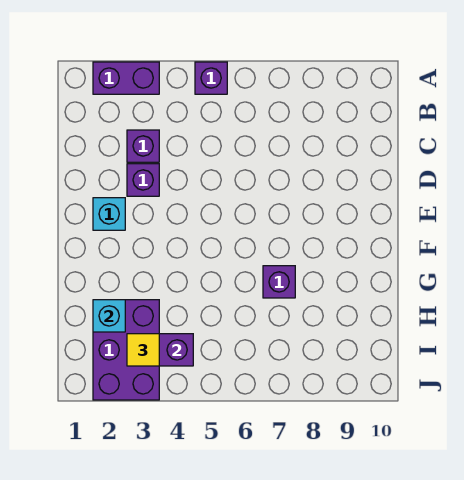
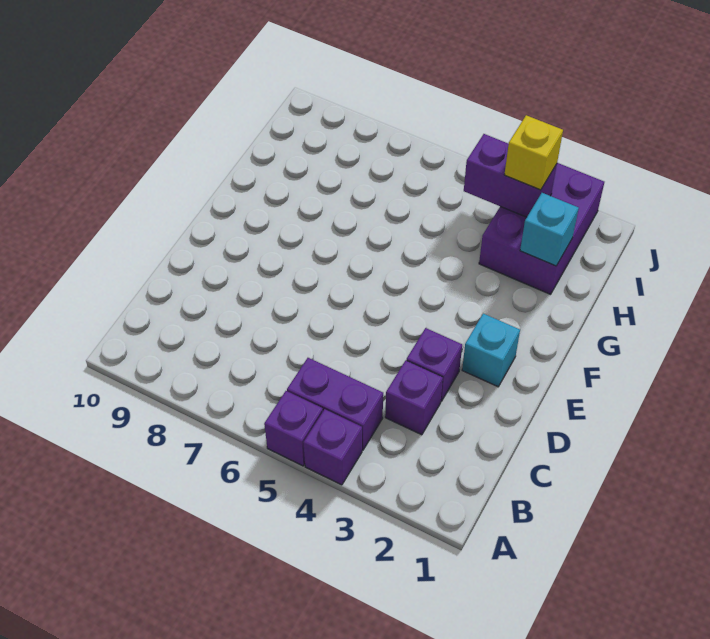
purple 1x2 brick [93,62,159,94] -> purple 1x2 brick moved to [287,358,383,450]
purple 1x1 brick [263,266,295,298] -> purple 1x1 brick moved to [303,409,362,485]
yellow 1x1 tile [127,334,159,366] -> yellow 1x1 brick [504,115,563,190]

